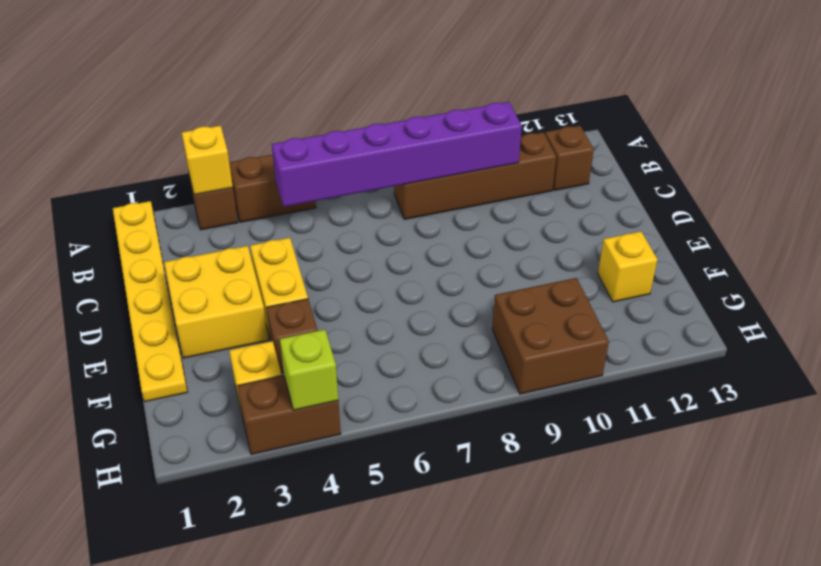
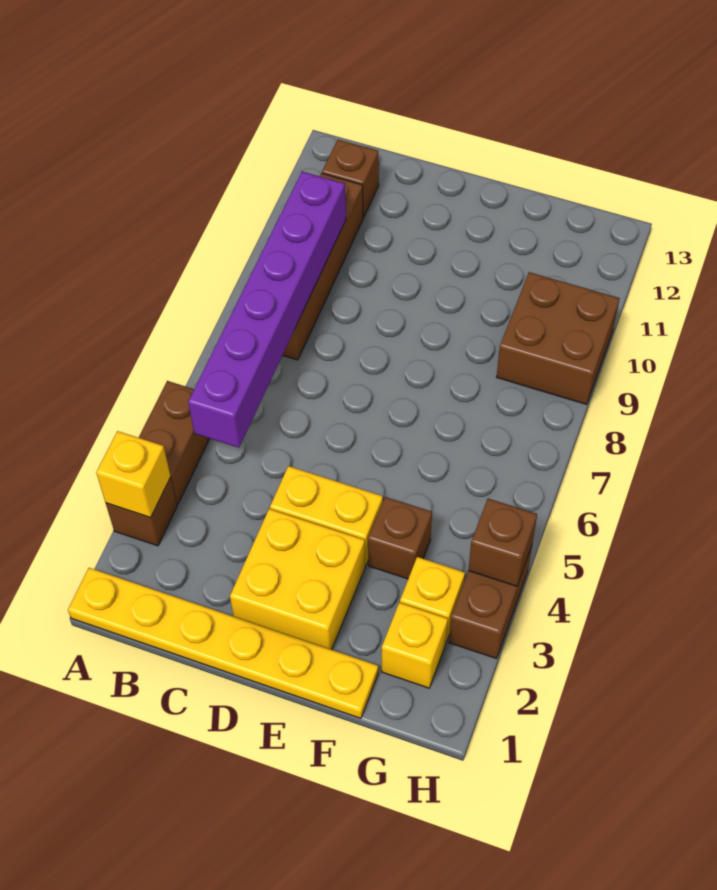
yellow 1x1 brick [598,231,658,302] -> yellow 1x1 brick moved to [382,603,448,688]
lime 1x1 brick [280,329,338,410] -> brown 1x1 brick [468,499,537,586]

